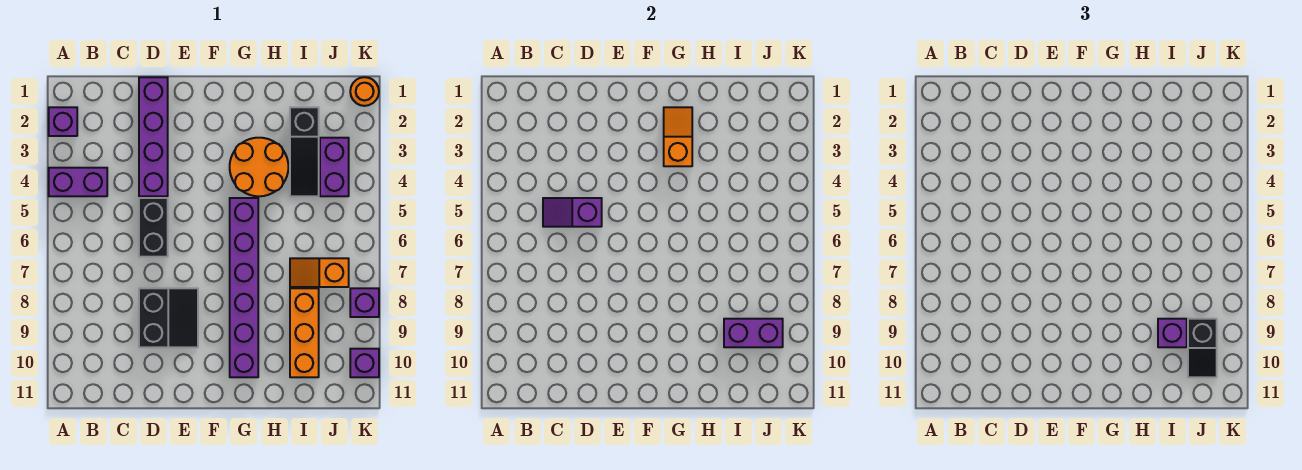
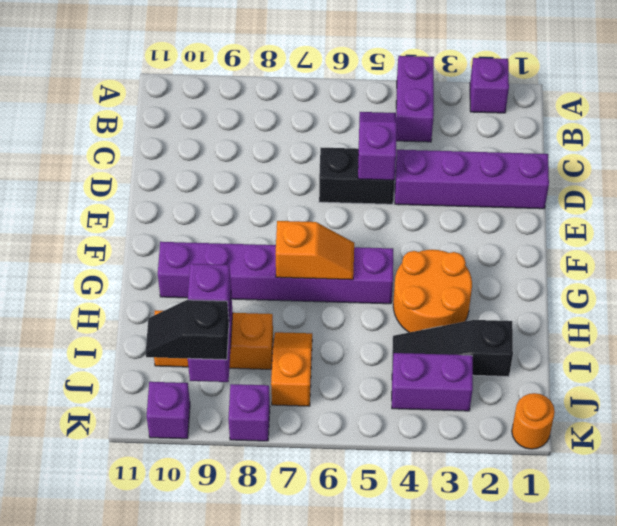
black 2x2 slope [139,288,198,347] -> none
orange 1x2 slope [664,107,692,166] -> orange 1x2 slope moved to [276,221,354,280]

